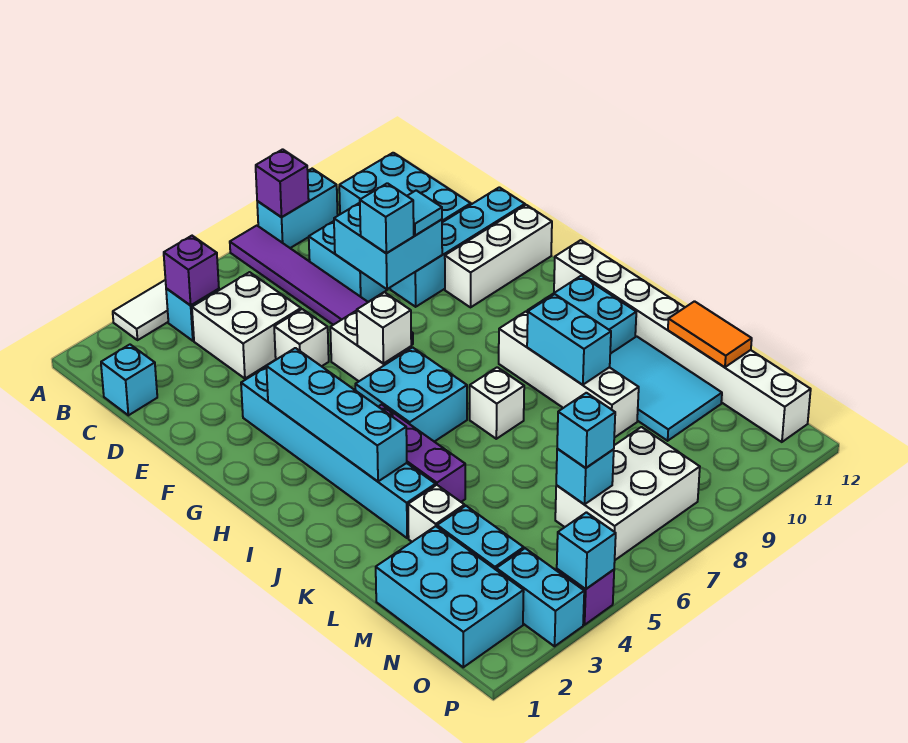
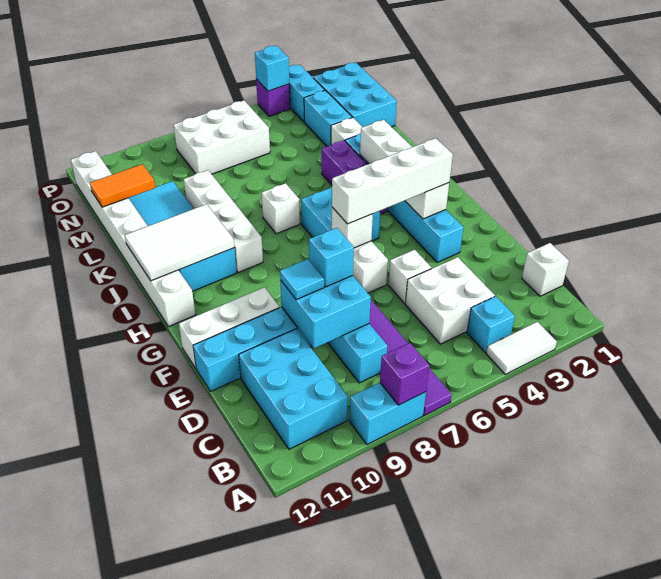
purple 1x1 brick [164,236,219,305] -> none
cyan 1x1 brick [101,345,157,415] -> white 1x1 brick [522,243,569,296]
cyan 1x4 brick [266,348,407,481] -> white 1x4 brick [360,120,449,219]
none -> white 1x4 brick [332,138,453,224]
none -> white 2x3 tile [125,204,234,281]
cyan 1x2 brick [527,294,611,385] -> none
orange 1x2 tile [668,301,752,367] -> orange 1x2 tile turned to [90,164,155,207]
cyan 1x1 brick [556,449,614,504] -> none
cyan 1x1 brick [557,393,615,468] -> none

